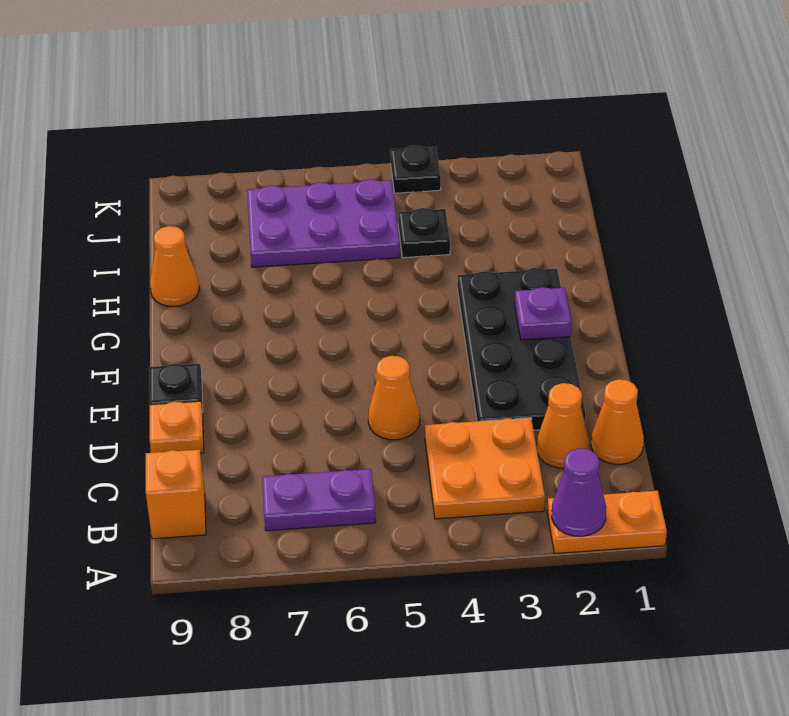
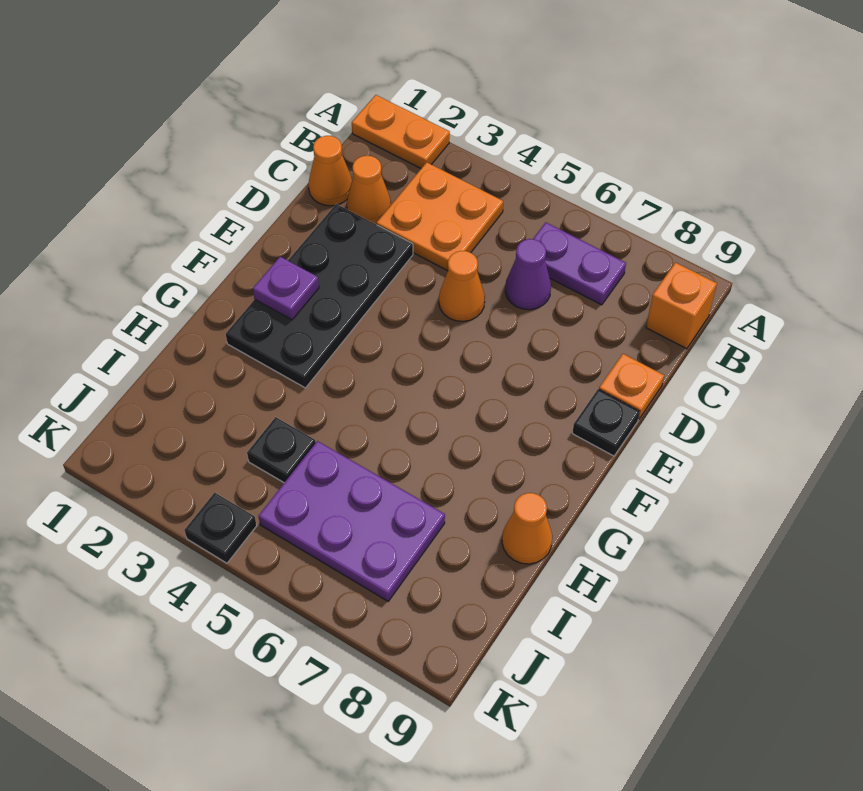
purple 1x1 cone [552,448,606,536] -> purple 1x1 cone moved to [505,239,551,310]

